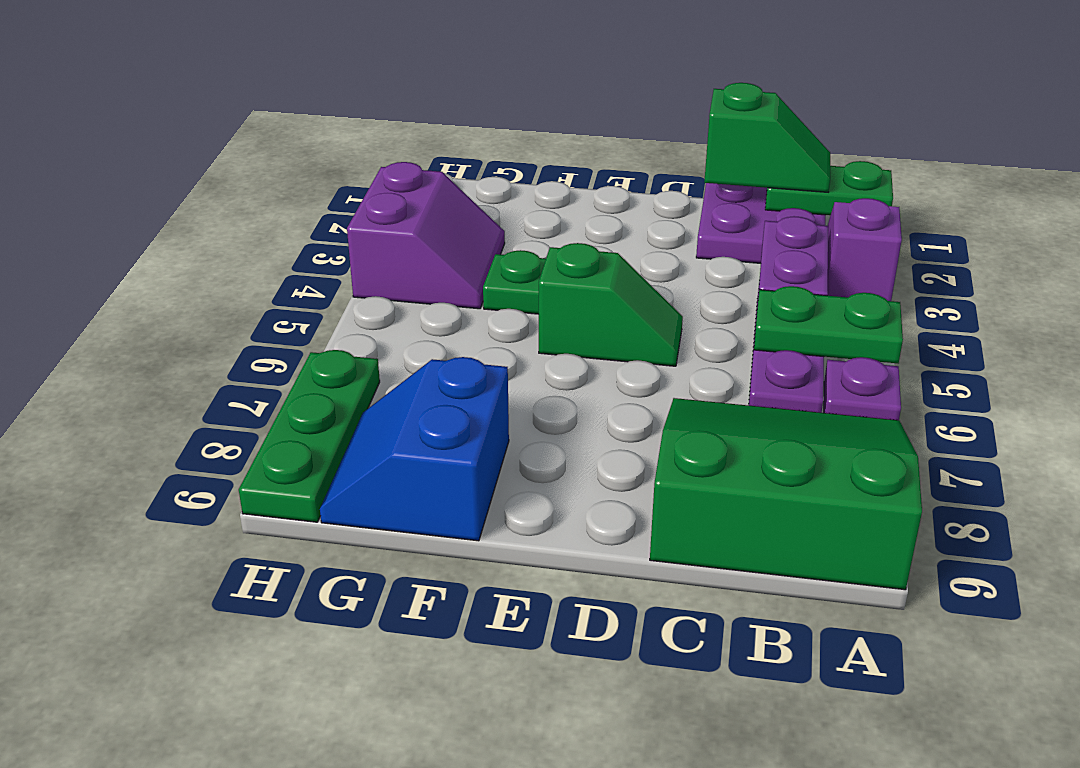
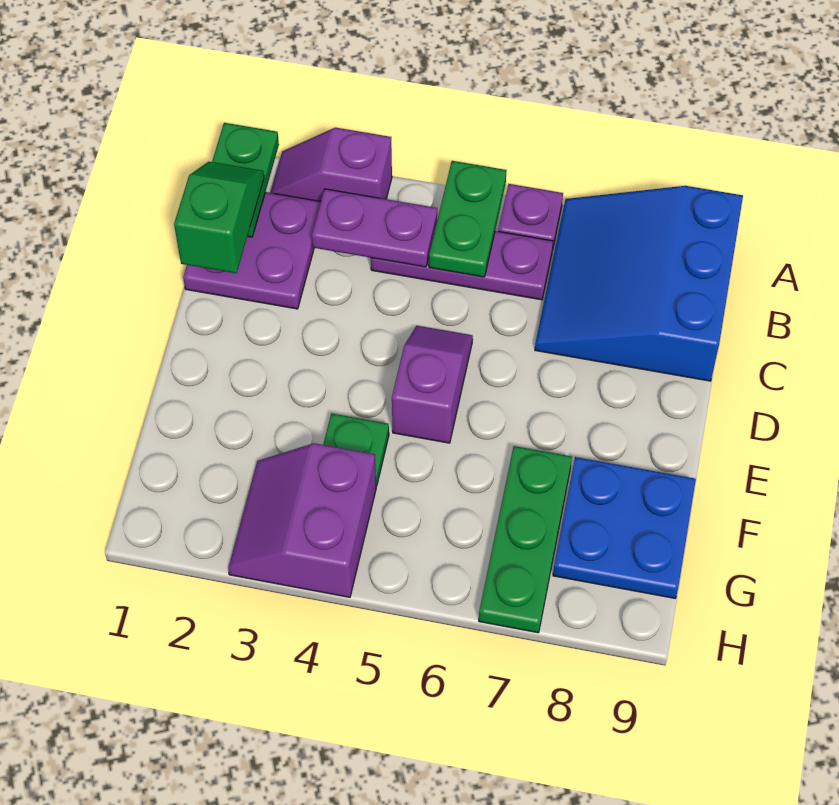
green 3x3 slope [650,398,922,590] -> blue 3x3 slope [535,186,743,381]
green 1x2 slope [539,243,683,366] -> purple 1x2 slope [392,326,473,443]
blue 2x2 slope [320,357,509,541] -> blue 2x2 plate [553,457,696,598]
purple 2x2 slope [347,162,505,309] -> purple 2x2 slope turned to [228,443,376,597]
green 1x3 plate [239,350,380,522] -> green 1x3 plate turned to [479,446,572,633]

